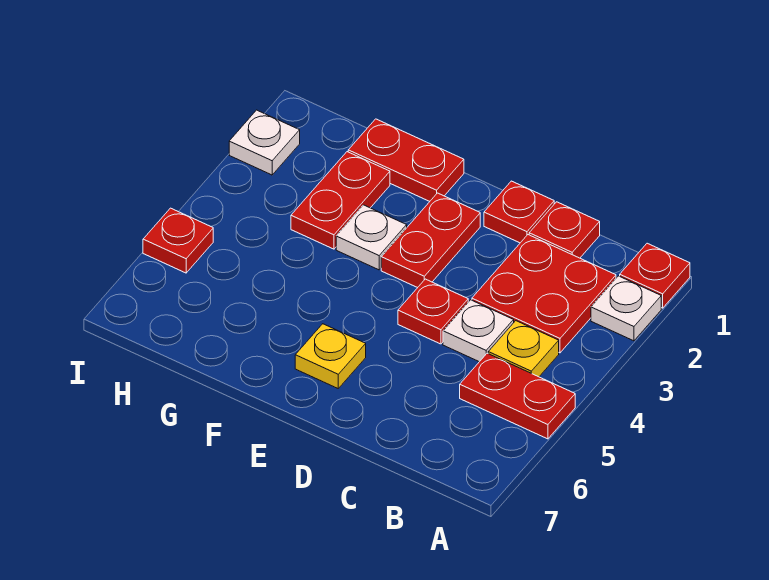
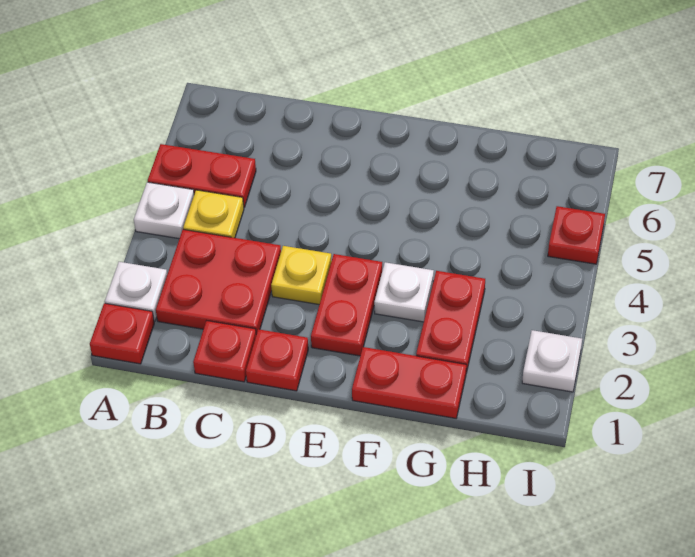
white 1x1 plate [443,300,514,362] -> white 1x1 plate moved to [134,182,194,239]
red 1x1 plate [398,279,468,344] -> none
yellow 1x1 plate [295,324,366,388] -> yellow 1x1 plate moved to [271,246,332,305]

